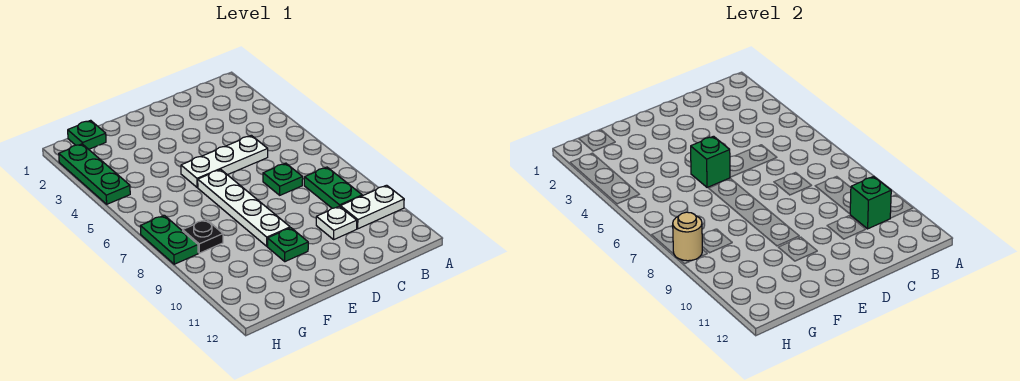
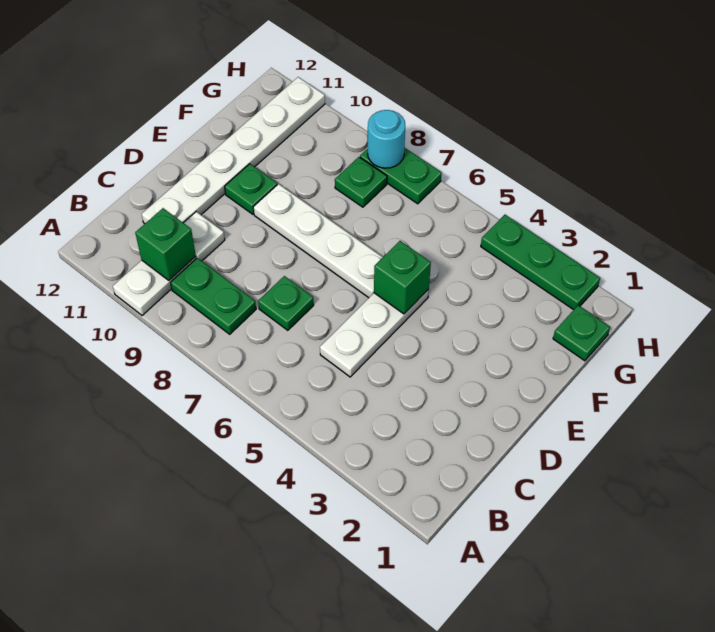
none -> white 1x6 plate [142,77,325,224]
black 1x1 plate [183,219,223,253] -> green 1x1 plate [335,157,387,207]
tan 1x1 round brick [673,212,702,261] -> cyan 1x1 round brick [368,110,405,168]

